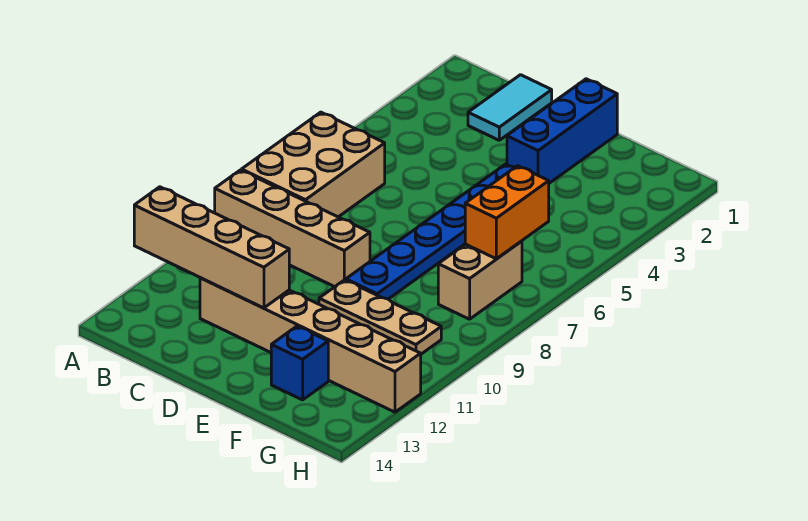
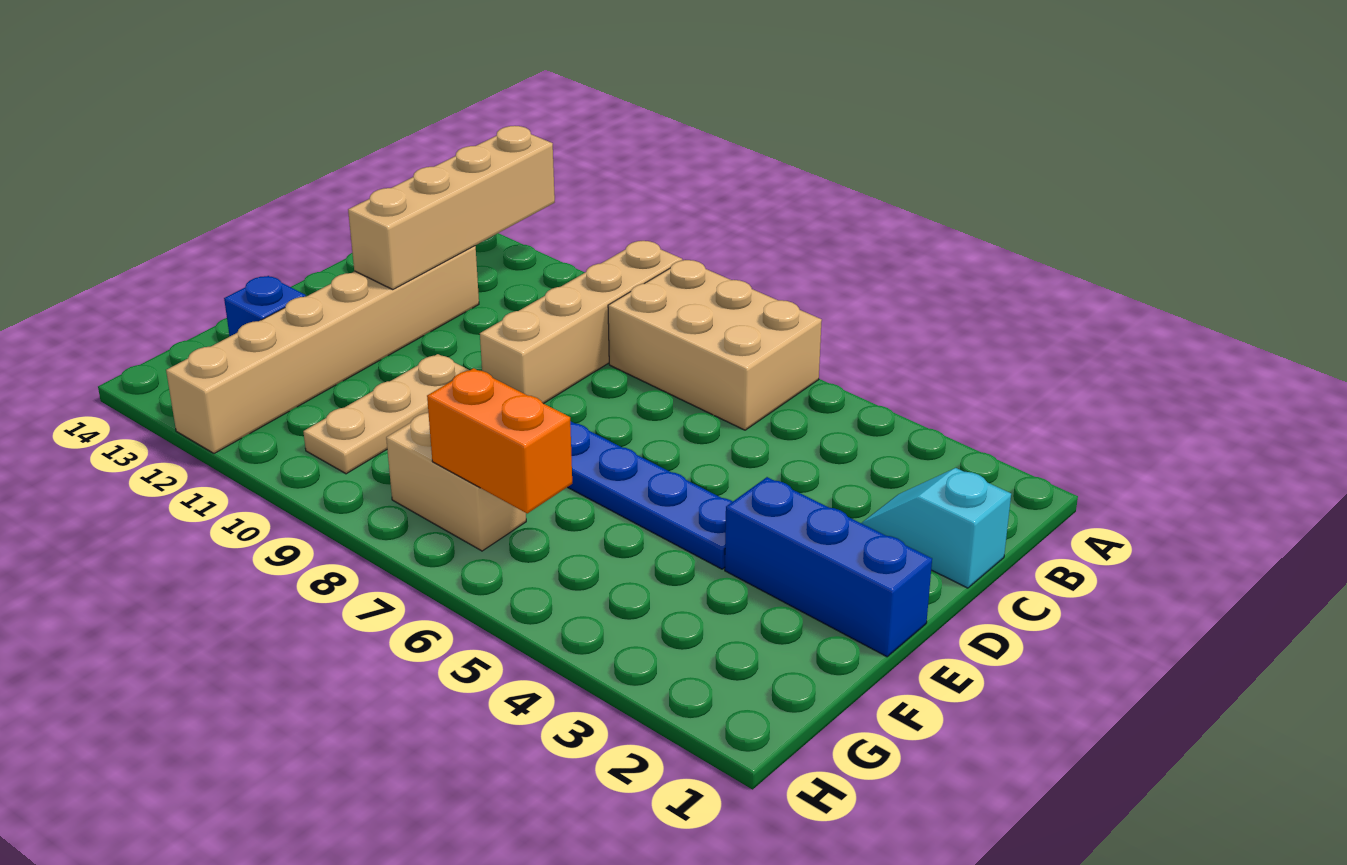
cyan 1x2 tile [468,75,552,140] -> cyan 1x2 slope [861,468,1011,588]

